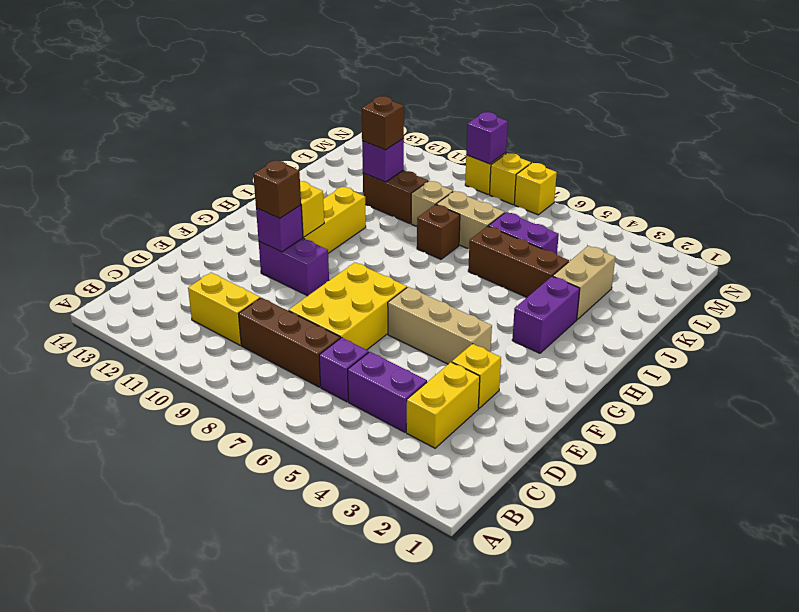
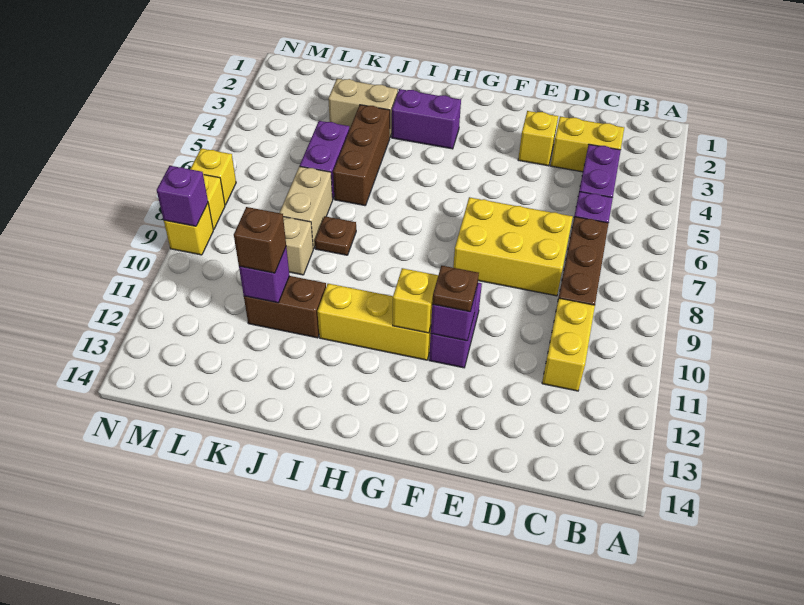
tan 1x3 brick [388,287,492,364] -> none
brown 1x1 brick [253,160,301,218] -> brown 1x1 plate [432,266,479,312]
brown 1x1 brick [417,204,460,259] -> brown 1x1 plate [315,216,356,255]
brown 1x2 brick [363,170,428,224] -> brown 1x2 brick turned to [244,276,326,338]

